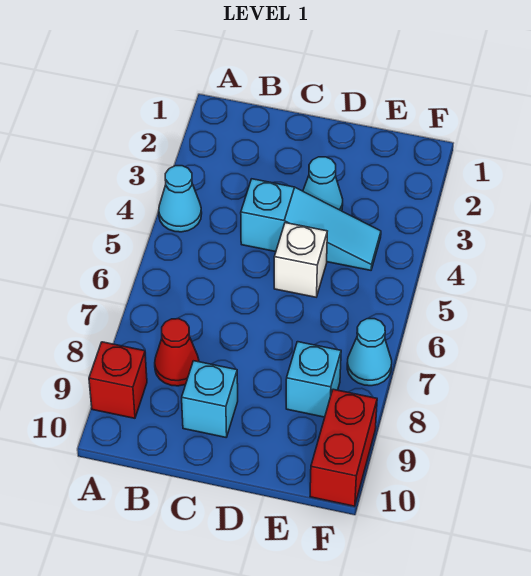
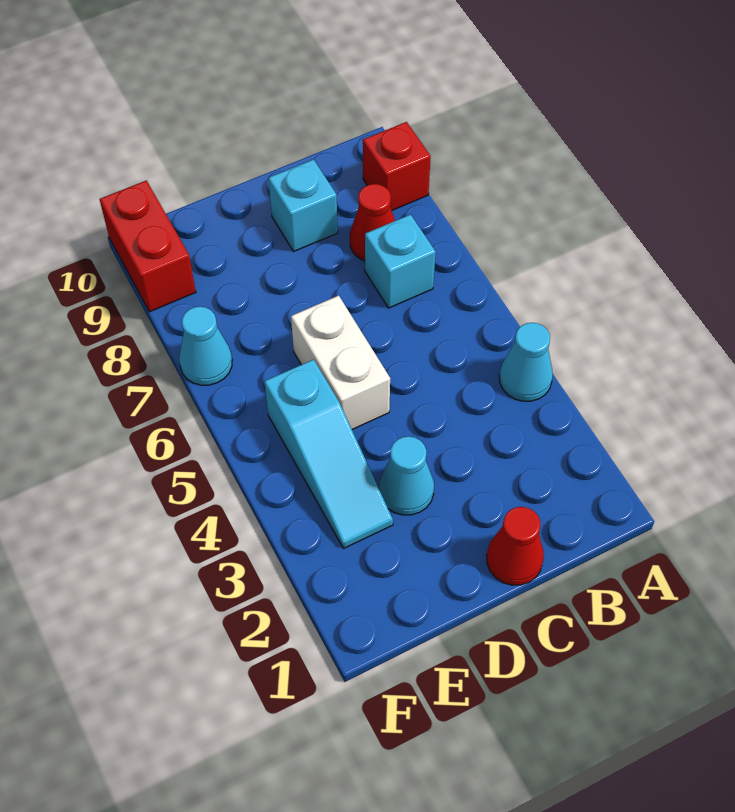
none -> red 1x1 cone [487,507,544,585]
cyan 1x3 slope [241,179,381,270] -> cyan 1x3 slope turned to [264,360,393,548]
white 1x1 brick [274,223,327,297] -> white 1x2 brick [291,295,390,429]
cyan 1x1 brick [286,342,341,417] -> cyan 1x1 brick moved to [365,215,436,308]

